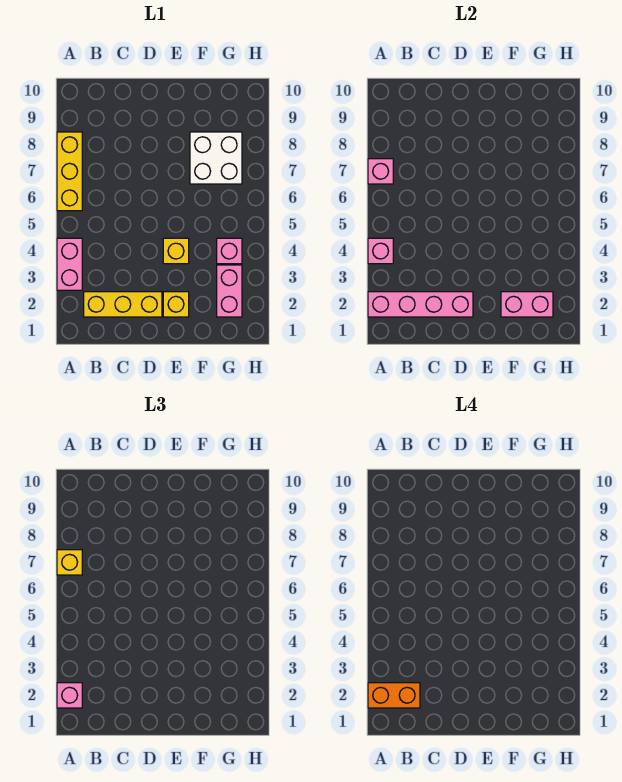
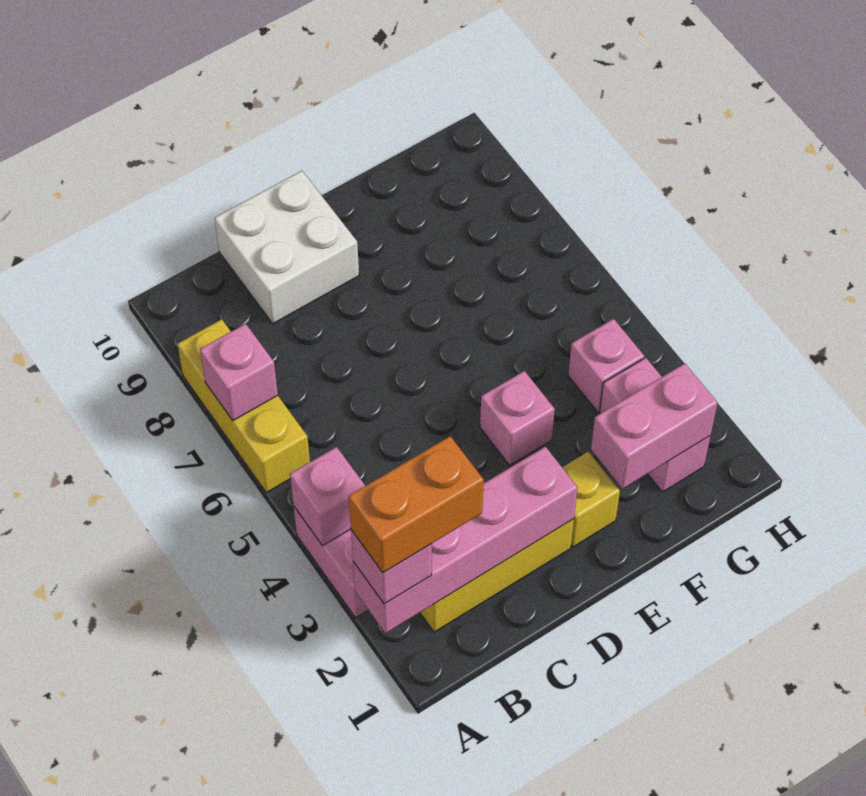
yellow 1x1 brick [57,550,82,575] -> none
yellow 1x1 brick [163,238,189,264] -> pink 1x1 brick [480,371,555,465]
white 2x2 brick [190,132,242,184] -> white 2x2 brick moved to [214,171,359,324]

